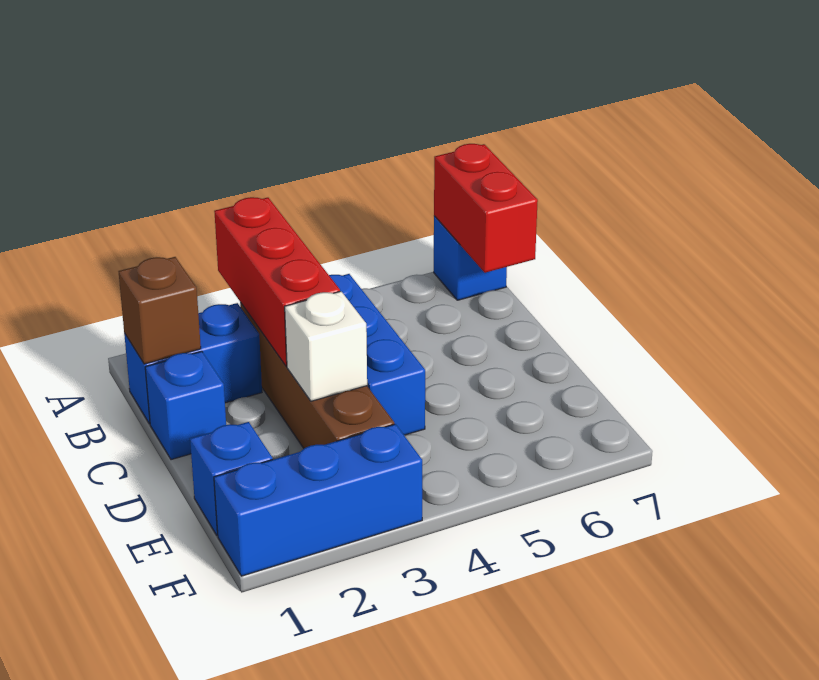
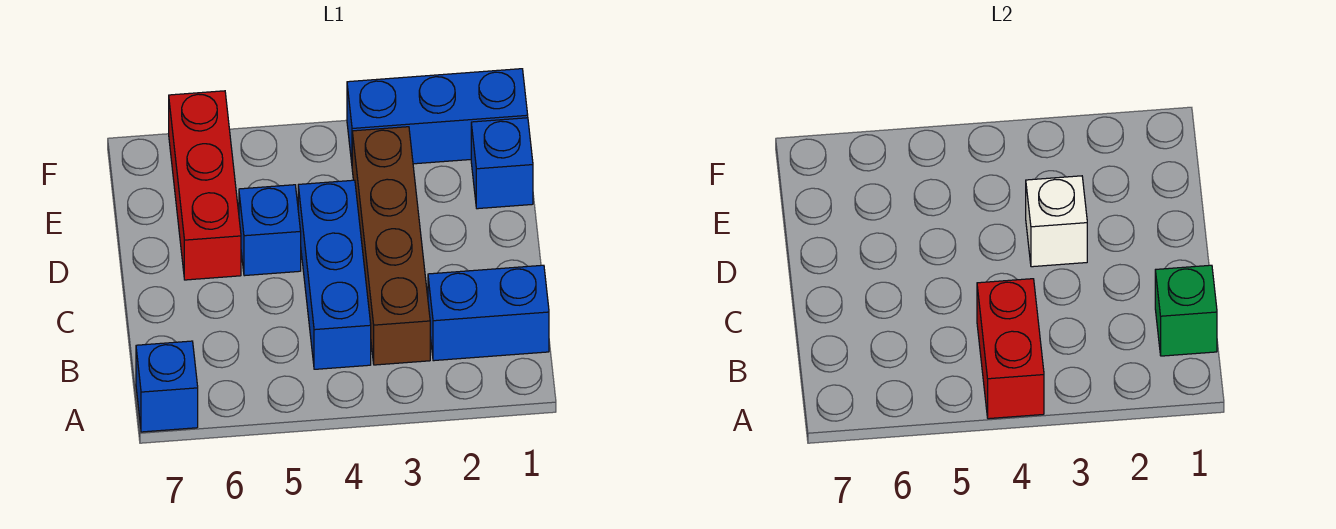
red 1x3 brick [214,197,340,366] -> red 1x3 brick moved to [169,91,241,280]
red 1x2 brick [434,144,538,273] -> red 1x2 brick moved to [977,279,1044,419]
brown 1x1 brick [119,257,201,364] -> green 1x1 brick [1155,265,1217,356]
blue 1x1 brick [145,351,226,460] -> blue 1x1 brick moved to [239,185,301,276]

